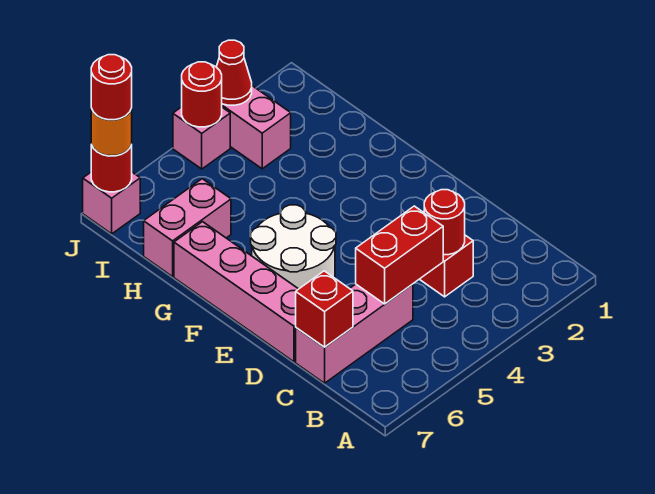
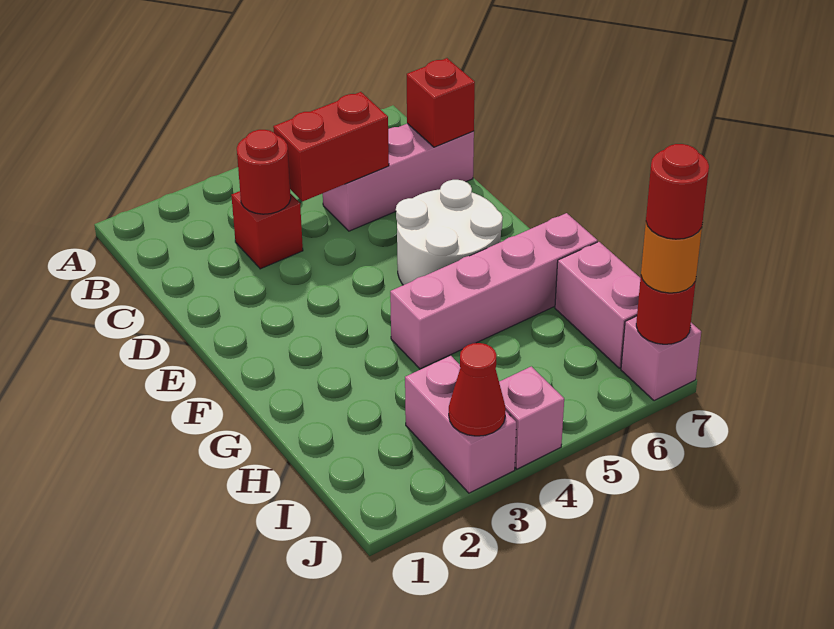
pink 1x4 brick [174,222,298,362] -> pink 1x4 brick turned to [390,213,597,369]
pink 1x2 brick [144,179,231,277] -> pink 1x2 brick turned to [555,242,640,368]
red 1x1 round brick [182,62,222,127] -> none

